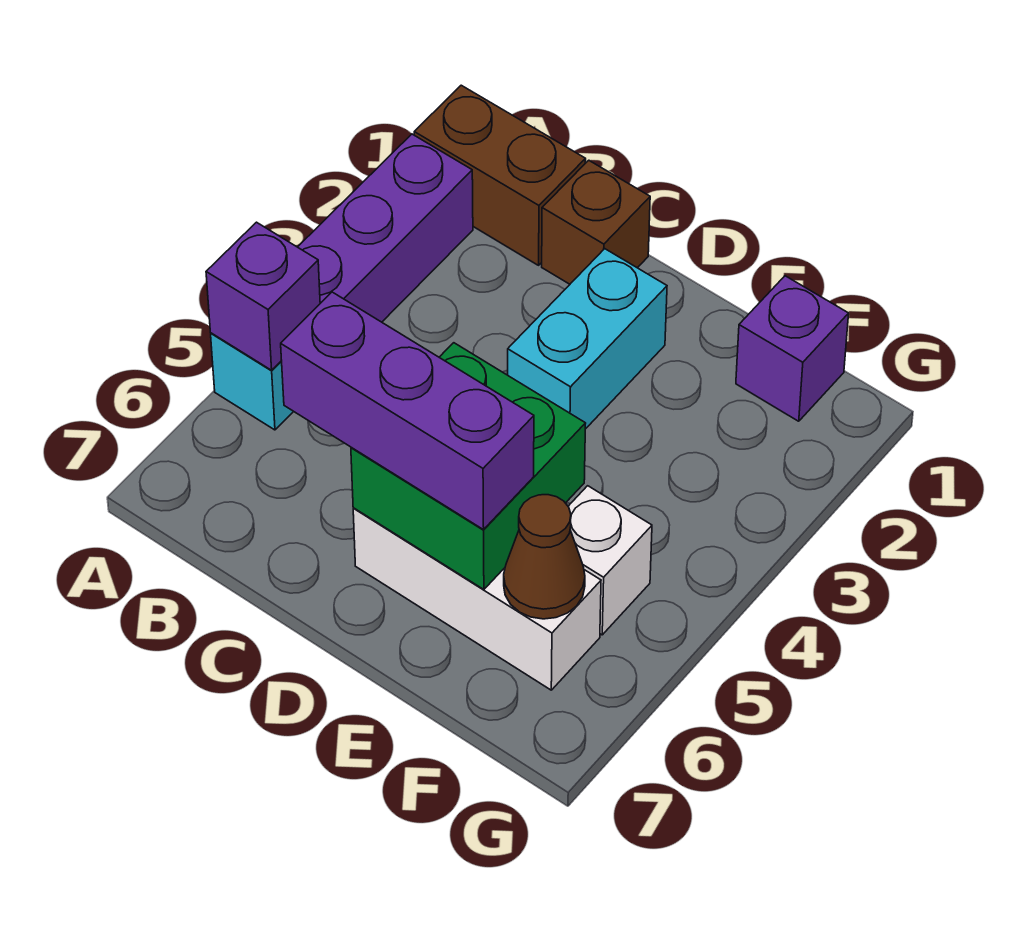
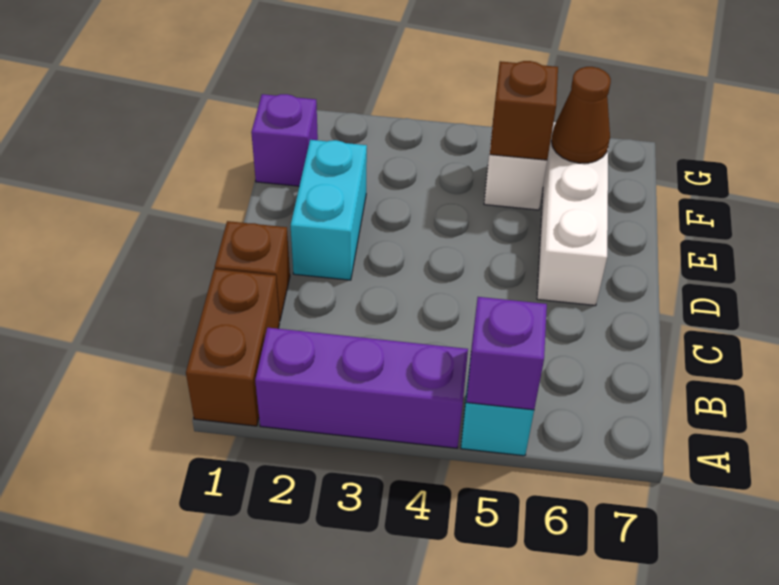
purple 1x3 brick [281,292,534,530] -> none
cyan 1x2 brick [508,249,667,429] -> cyan 1x2 brick turned to [291,140,367,280]
green 2x2 brick [351,343,586,589] -> none
none -> brown 1x1 brick [490,61,558,160]

